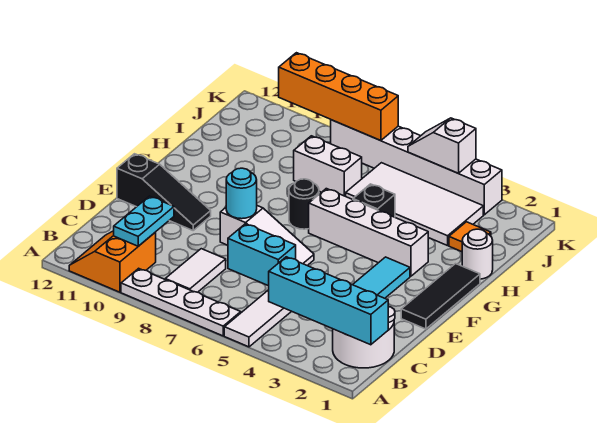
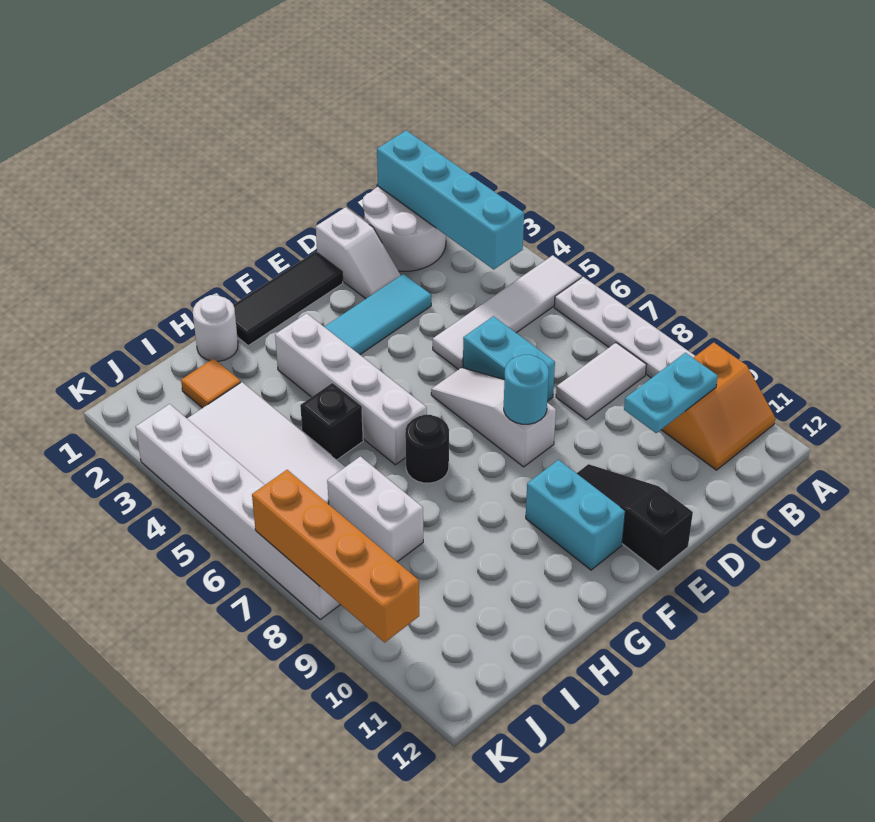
none -> cyan 1x2 brick [526,460,625,570]
white 1x2 slope [408,118,476,173] -> white 1x2 slope moved to [316,207,401,299]

